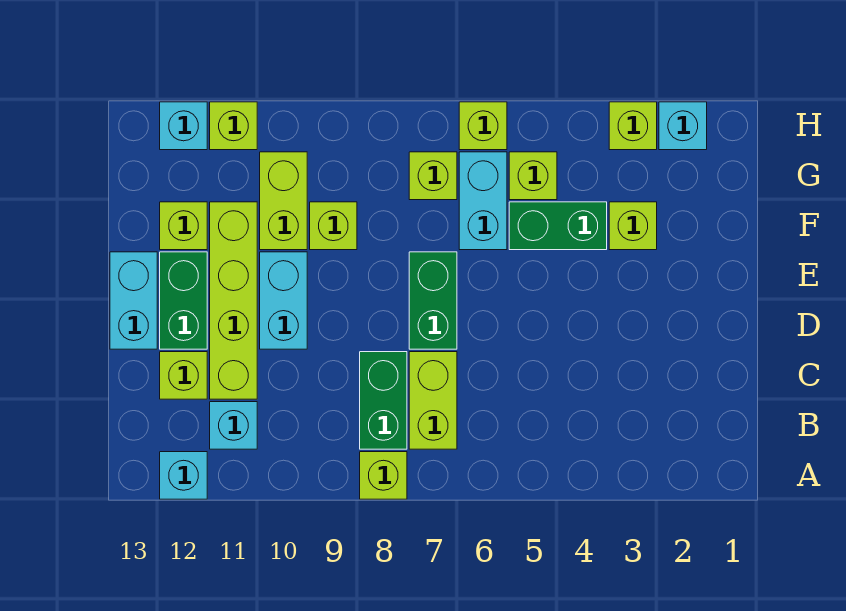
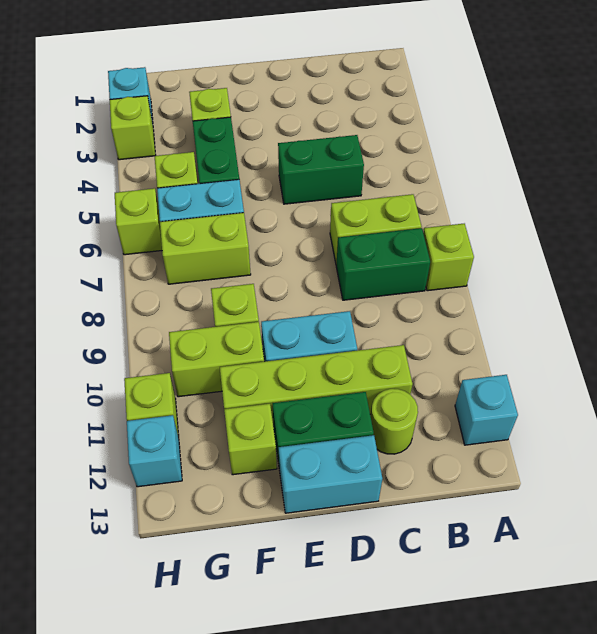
cyan 1x1 brick [210,402,257,449] -> none
lime 1x1 brick [160,352,207,399] -> lime 1x1 round brick [370,389,418,454]
green 1x2 brick [409,252,457,349] -> green 1x2 brick moved to [278,135,364,204]
lime 1x1 brick [409,152,457,200] -> lime 1x2 brick [160,213,251,284]

